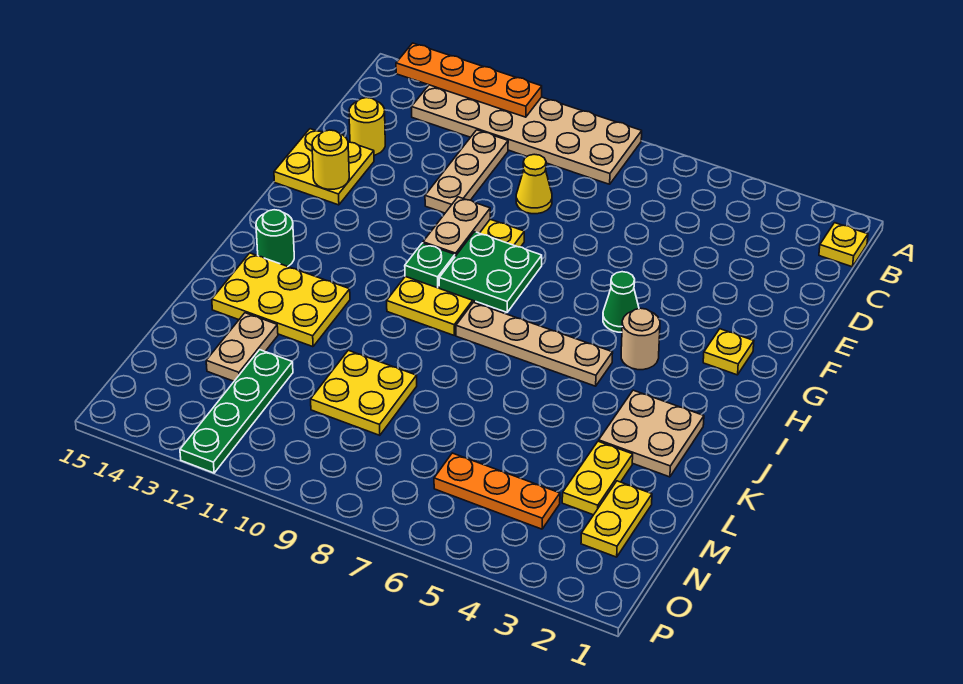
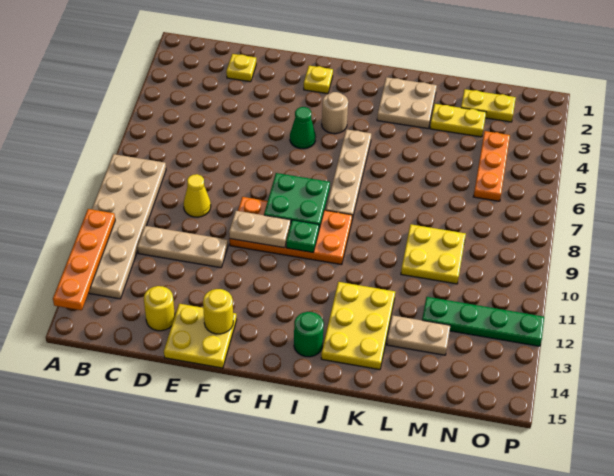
yellow 1x1 plate [819,223,868,267] -> yellow 1x1 plate moved to [226,54,256,82]
yellow 2x4 plate [387,219,524,335] -> orange 2x4 plate [229,197,352,265]

